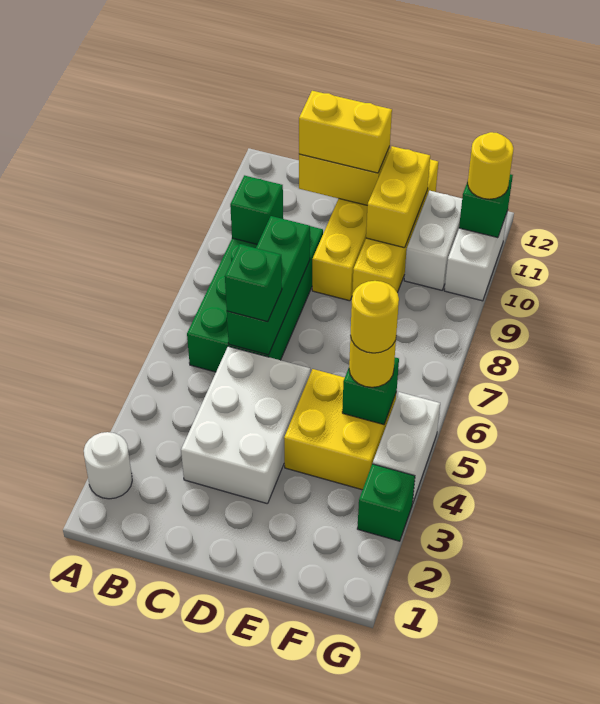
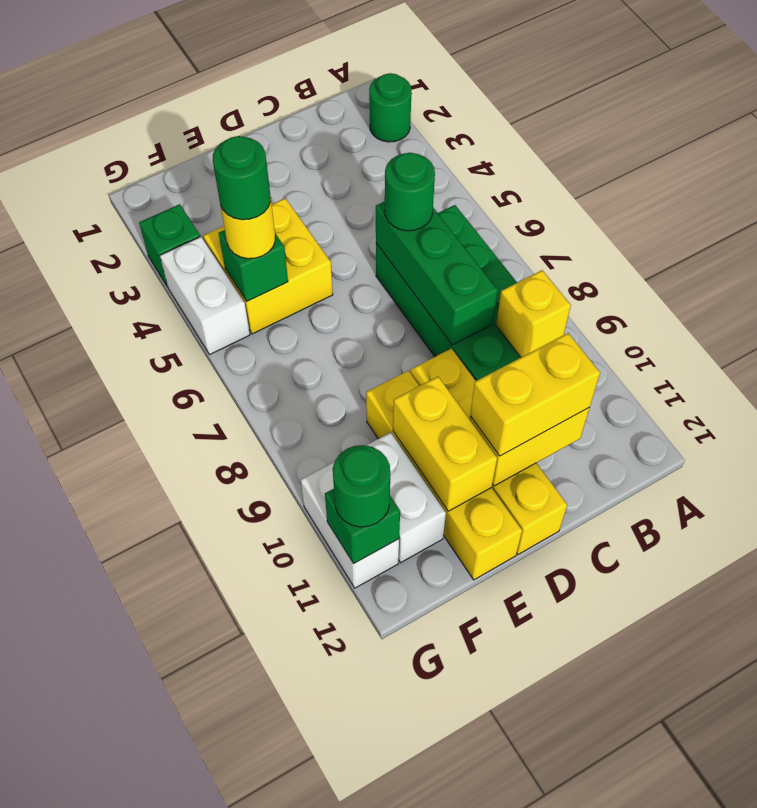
white 1x1 round brick [84,432,132,499] -> green 1x1 round brick [369,73,411,142]
green 1x1 brick [230,175,283,244] -> yellow 1x1 brick [496,270,571,357]
white 2x3 brick [181,346,310,504] -> none
green 1x1 brick [225,244,282,322] -> green 1x1 round brick [384,153,435,231]
yellow 1x1 round brick [351,281,399,353] -> green 1x1 round brick [213,136,271,220]
yellow 1x1 round brick [468,132,514,199] -> green 1x1 round brick [333,445,390,527]

